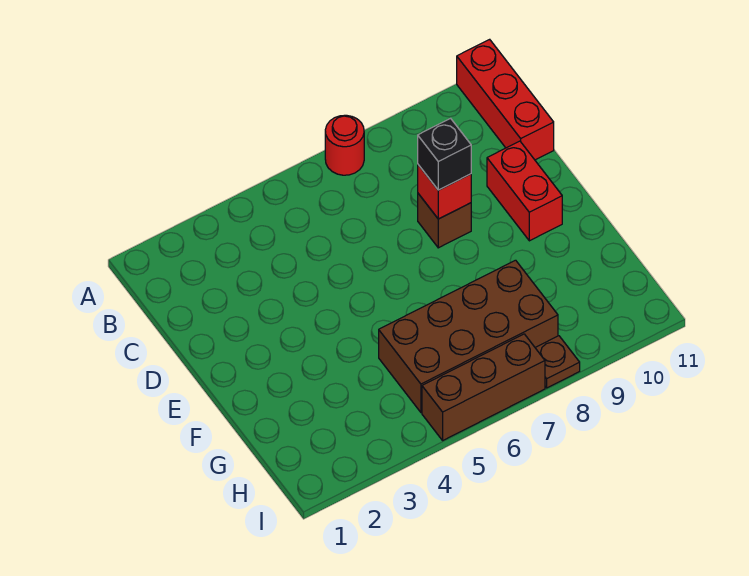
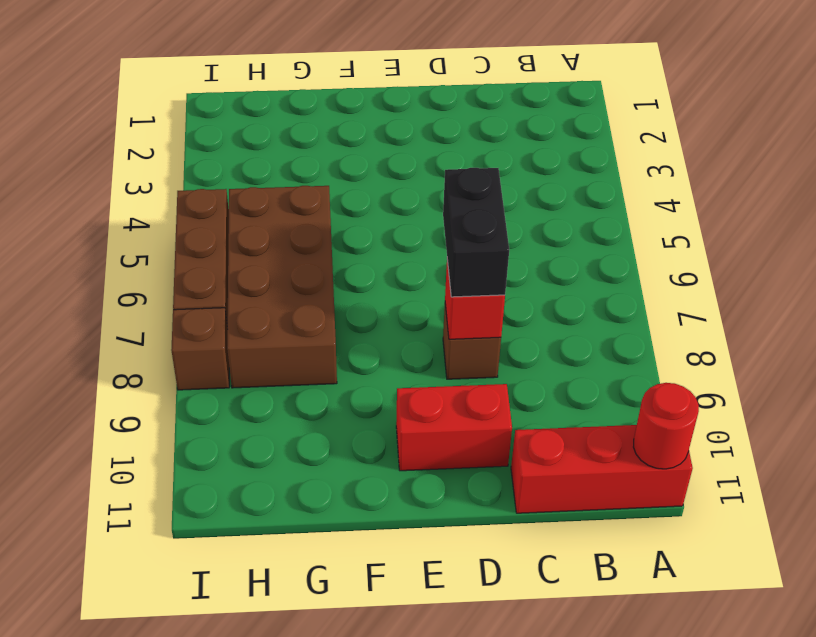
red 1x1 round brick [325,115,364,175] -> red 1x1 round brick moved to [634,383,699,469]
black 1x1 brick [418,118,471,190] -> black 1x2 brick [443,168,509,297]
brown 1x1 plate [535,336,580,388] -> brown 1x1 brick [171,308,229,390]

